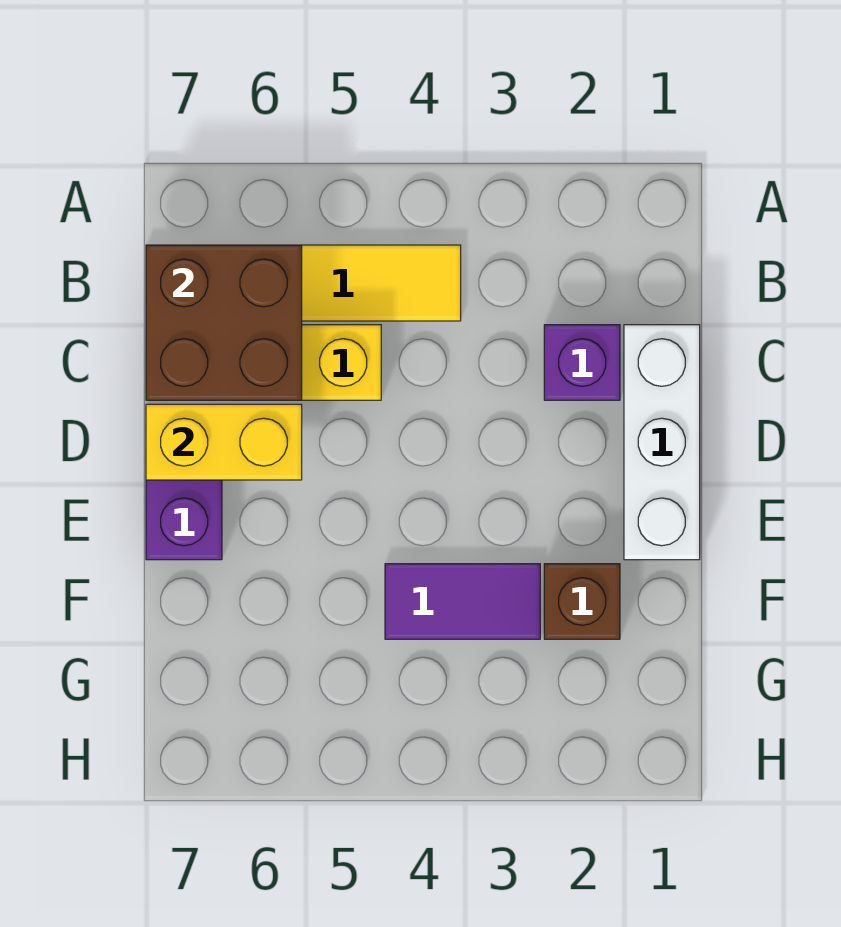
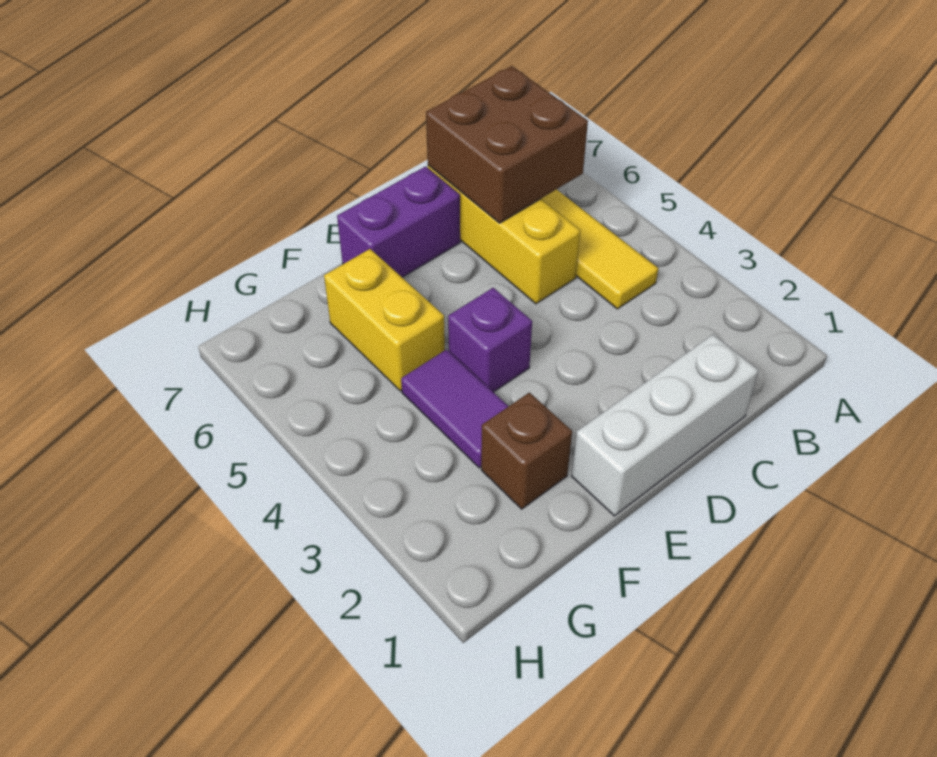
purple 1x1 brick [544,325,620,400] -> purple 1x1 brick moved to [448,288,532,392]
yellow 1x2 brick [146,404,302,480] -> yellow 1x2 brick moved to [324,249,445,391]

